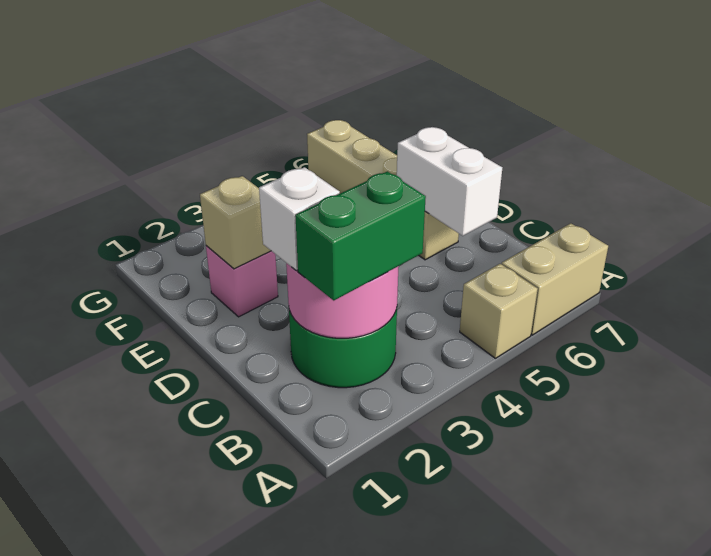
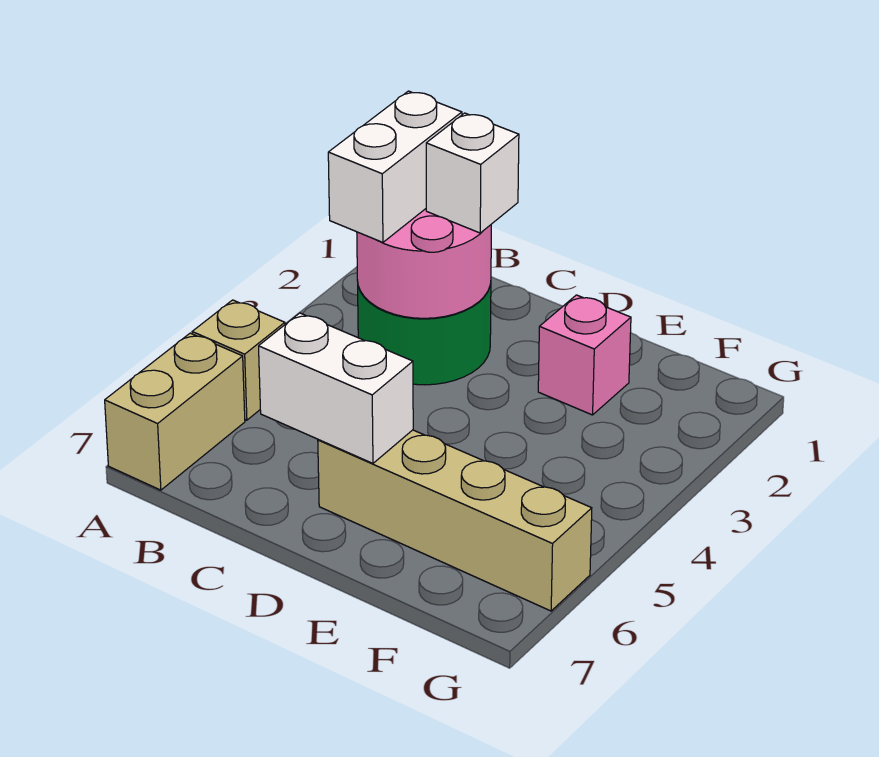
green 1x2 brick [295,171,426,300] -> white 1x2 brick [328,91,462,242]
tan 1x1 brick [200,176,271,269] -> none

